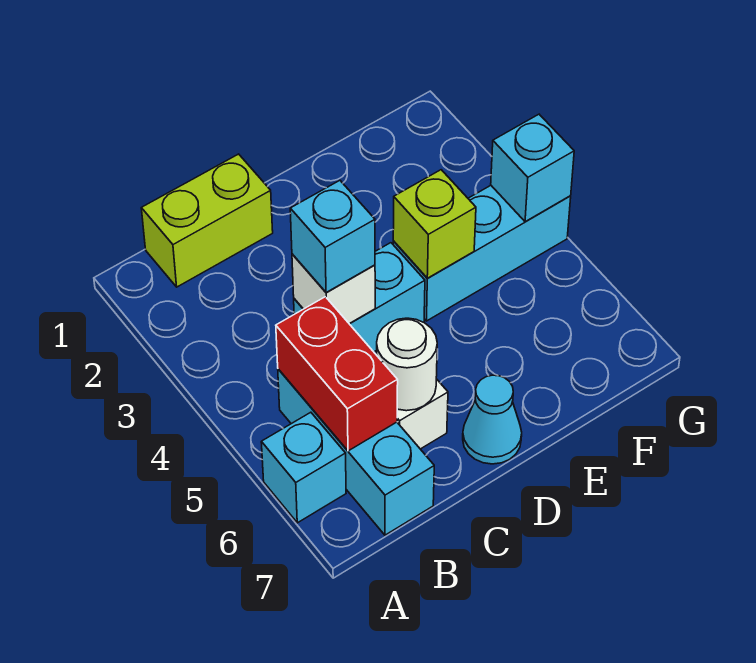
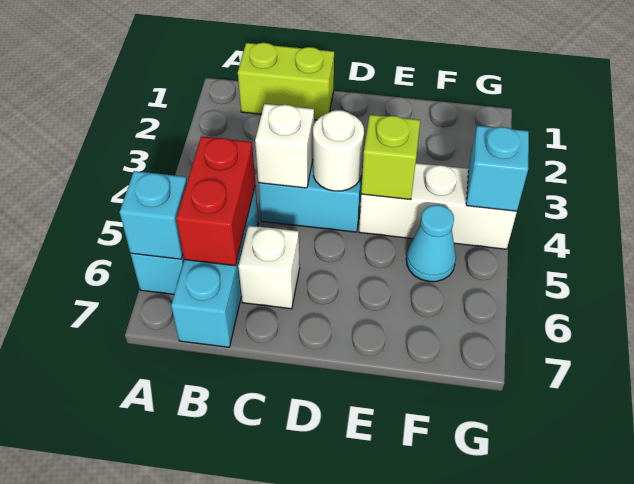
cyan 1x1 brick [290,181,375,293] -> cyan 1x1 brick moved to [120,171,187,259]
white 1x1 round brick [377,318,437,411] -> white 1x1 round brick moved to [313,110,364,191]
cyan 1x1 cone [463,375,522,464] -> cyan 1x1 cone moved to [406,205,456,282]
cyan 1x3 brick [393,186,571,321] -> white 1x3 brick [359,163,517,249]

